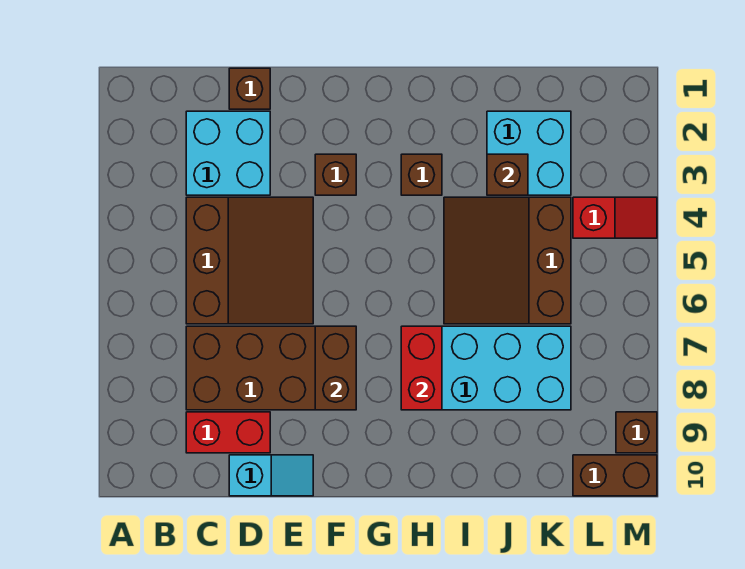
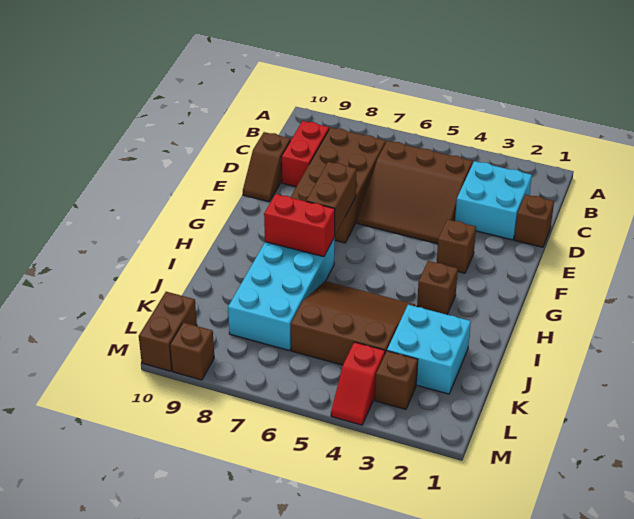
cyan 1x2 slope [229,455,313,496] -> brown 1x2 slope [243,132,291,202]
brown 1x2 brick [315,326,356,410] -> brown 1x2 brick turned to [306,162,356,235]
brown 1x1 brick [487,154,528,195] -> brown 1x1 brick moved to [375,351,418,409]

